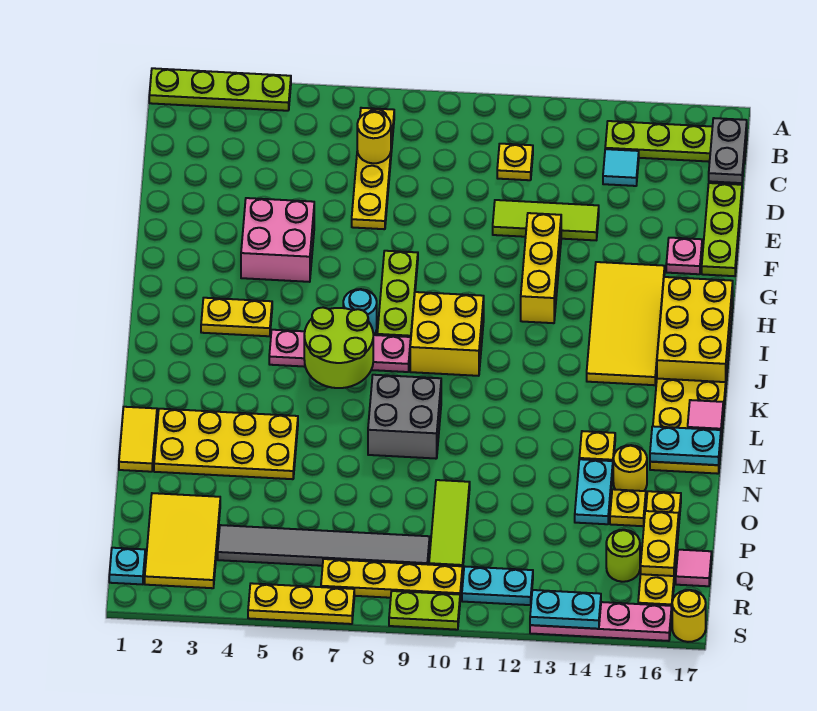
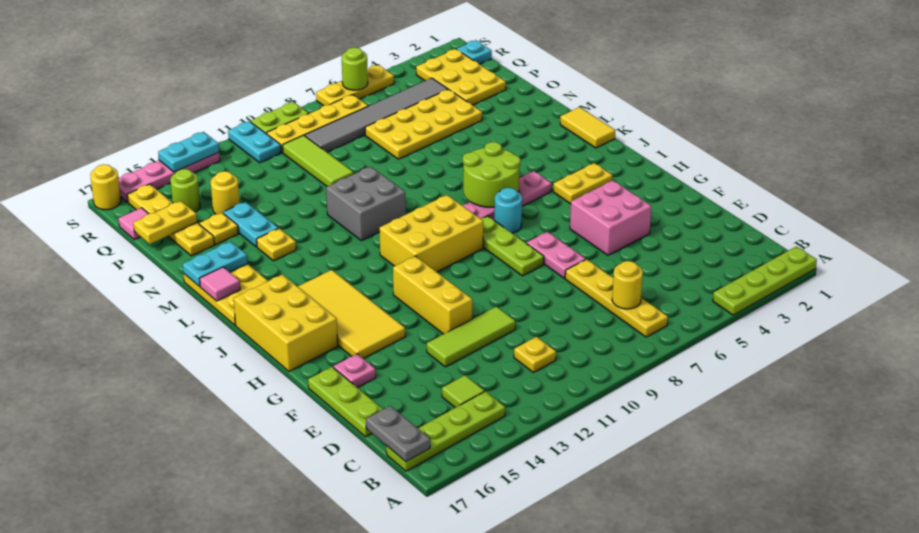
cyan 1x1 tile [603,149,639,186] -> lime 1x1 tile [442,375,485,408]
none -> pink 1x2 plate [527,232,586,278]
yellow 2x2 brick [410,292,484,376] -> yellow 2x3 brick [380,195,483,272]
grey 2x2 brick [368,375,441,459] -> grey 2x2 brick moved to [326,167,406,241]
yellow 1x2 tile [119,407,157,472] -> yellow 1x2 tile moved to [560,107,615,148]
yellow 2x4 plate [154,409,298,479] -> yellow 2x4 plate moved to [365,89,482,159]
yellow 1x1 round brick [613,445,647,491] -> yellow 1x1 round brick moved to [211,171,240,214]
yellow 2x3 tile [145,493,220,588] -> yellow 2x3 plate [416,49,506,105]
yellow 1x2 plate [641,511,679,576] -> yellow 1x2 plate turned to [133,201,197,244]
cyan 1x2 plate [462,567,533,605] -> cyan 1x2 plate turned to [228,121,281,163]
none -> lime 1x1 round brick [342,48,368,90]

